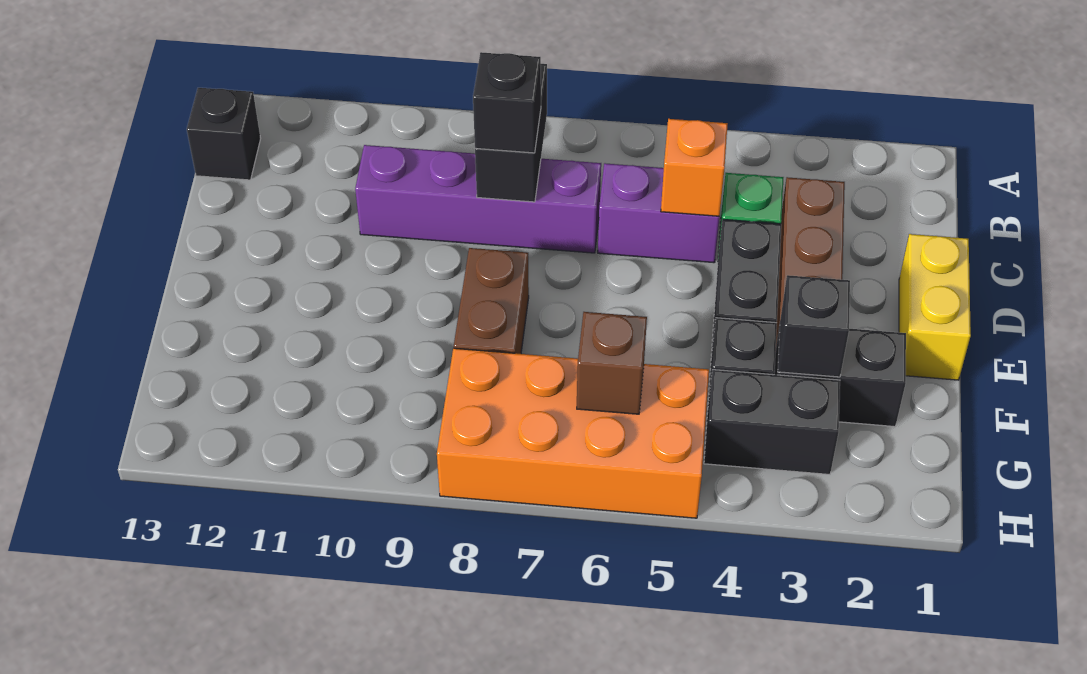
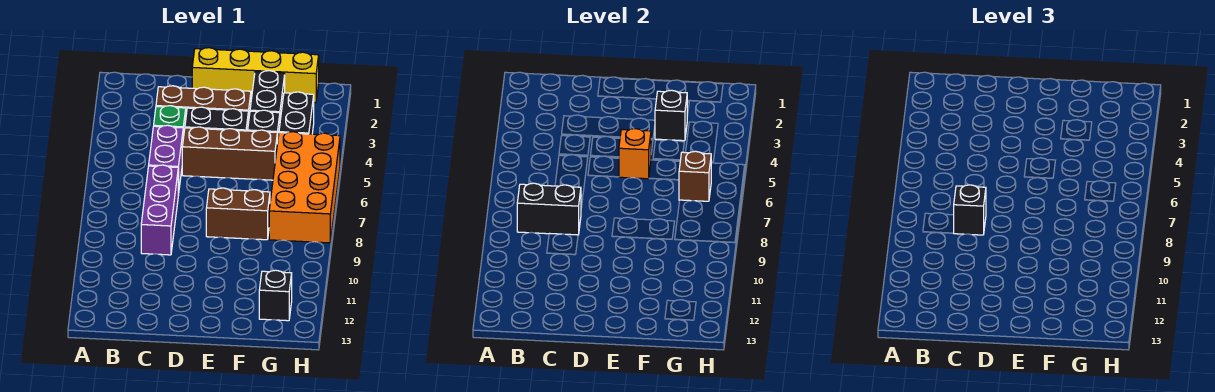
black 1x1 brick [187,88,261,180] -> black 1x1 brick moved to [259,270,292,321]
orange 1x1 brick [661,119,728,216] -> orange 1x1 brick moved to [619,129,651,179]
purple 1x4 brick [355,145,601,253] -> purple 1x3 brick [141,165,178,255]
yellow 1x2 brick [899,234,971,380] -> yellow 1x4 brick [192,48,319,103]
none -> brown 1x3 brick [182,127,277,180]

